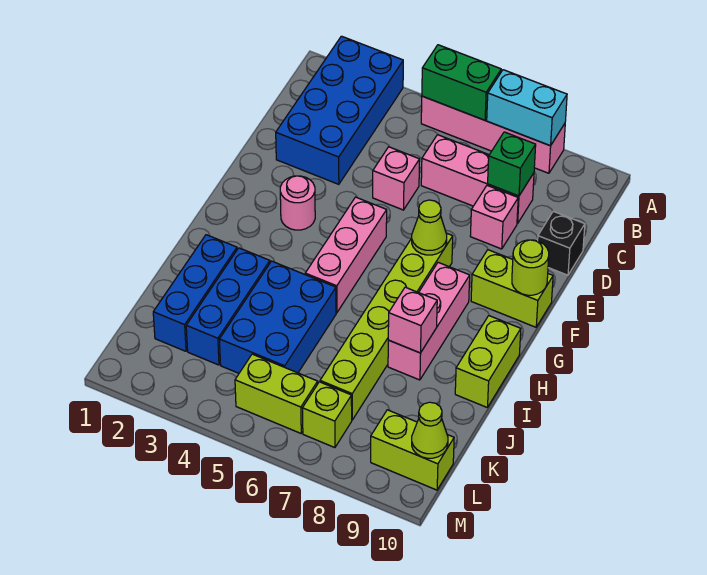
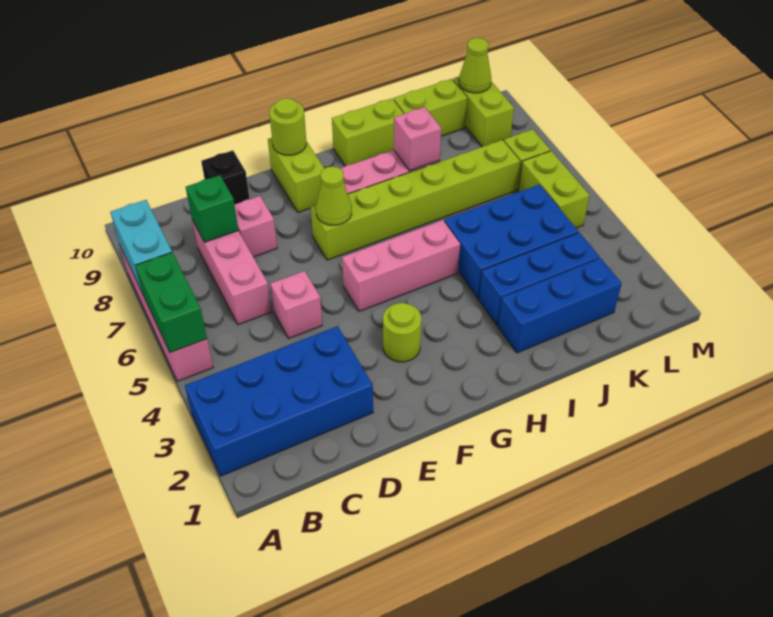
pink 1x1 round brick [280,176,315,230] -> lime 1x1 round brick [383,303,421,362]
none -> lime 1x2 brick [394,79,467,136]

